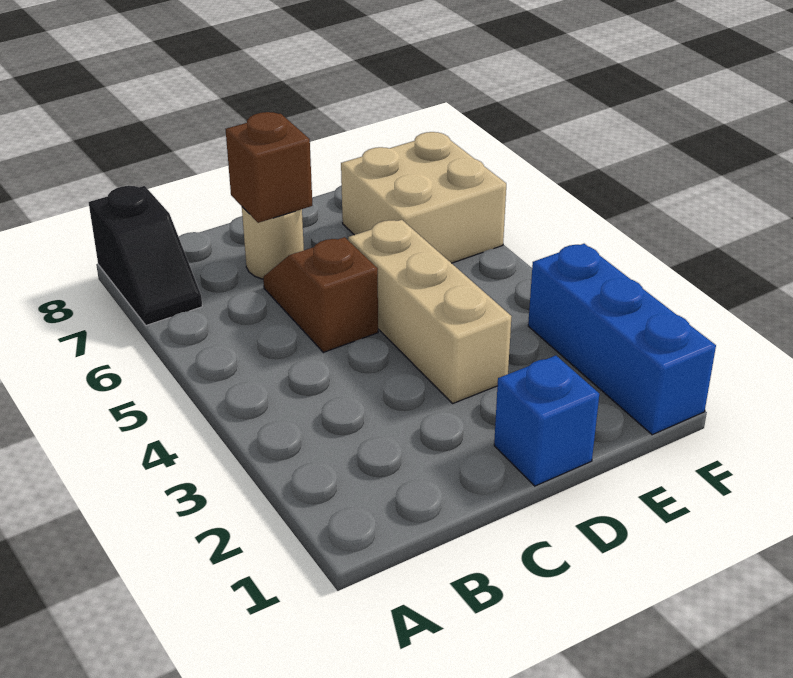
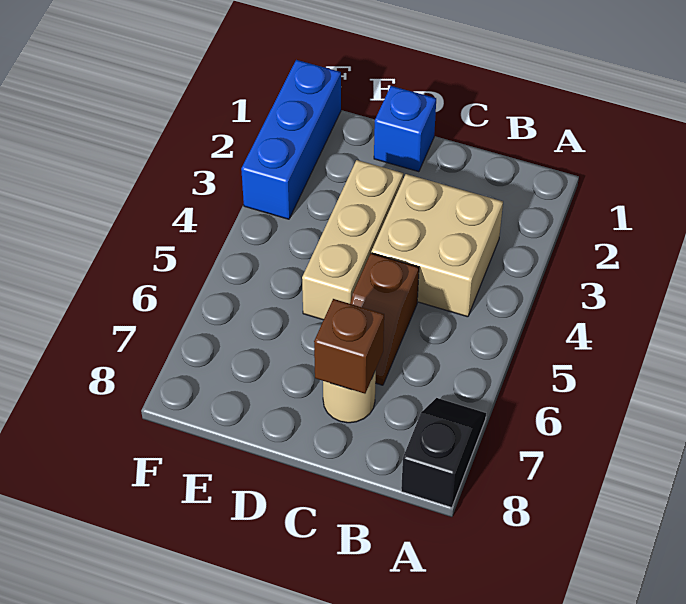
tan 2x2 brick [341,132,506,263] -> tan 2x2 brick moved to [371,174,503,317]

